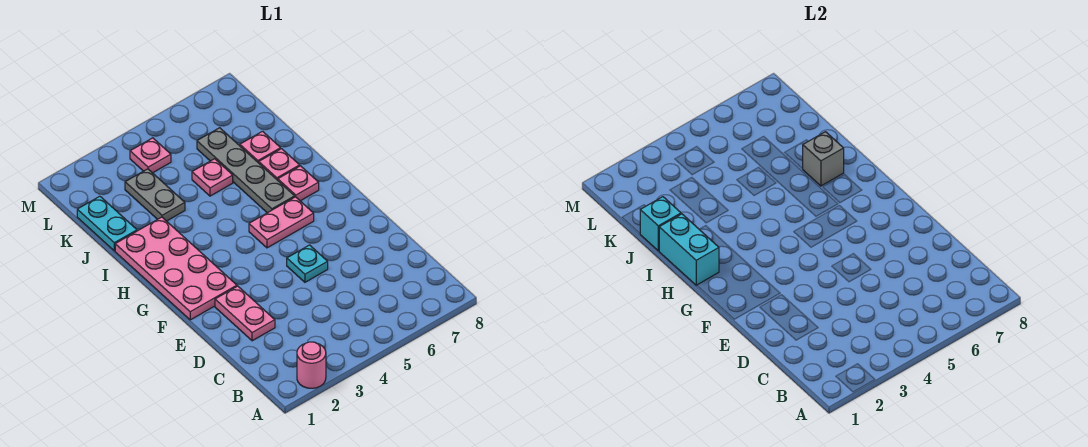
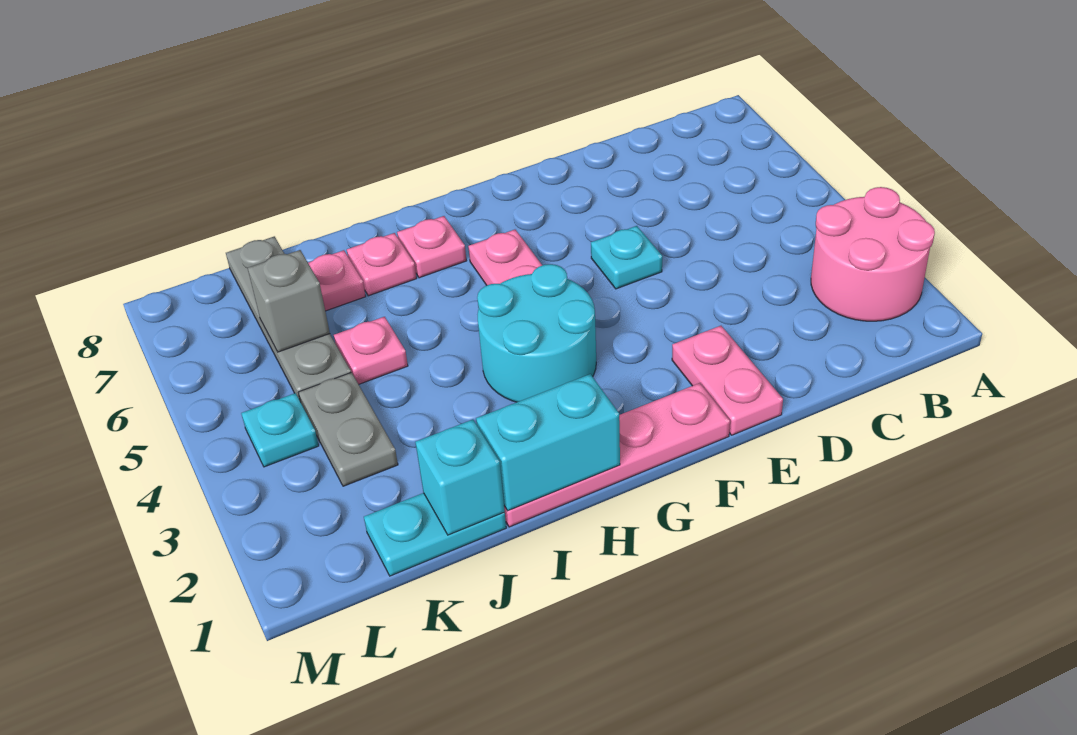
pink 1x1 round brick [297,342,326,388] -> pink 2x2 round brick [811,187,935,321]
pink 1x2 plate [215,286,275,341] -> pink 1x2 plate turned to [672,326,783,435]
pink 2x4 plate [115,217,237,320] -> pink 1x4 plate [504,383,730,527]
none -> cyan 2x2 round brick [477,264,596,402]
grey 1x4 plate [197,128,295,213] -> grey 1x4 plate turned to [226,236,351,402]
grey 1x1 brick [803,132,844,186] -> grey 1x1 brick moved to [248,250,330,352]
grey 1x2 plate [125,169,185,221] -> grey 1x2 plate turned to [299,372,398,486]
pink 1x1 plate [130,138,171,173] -> cyan 1x1 plate [241,393,319,467]

